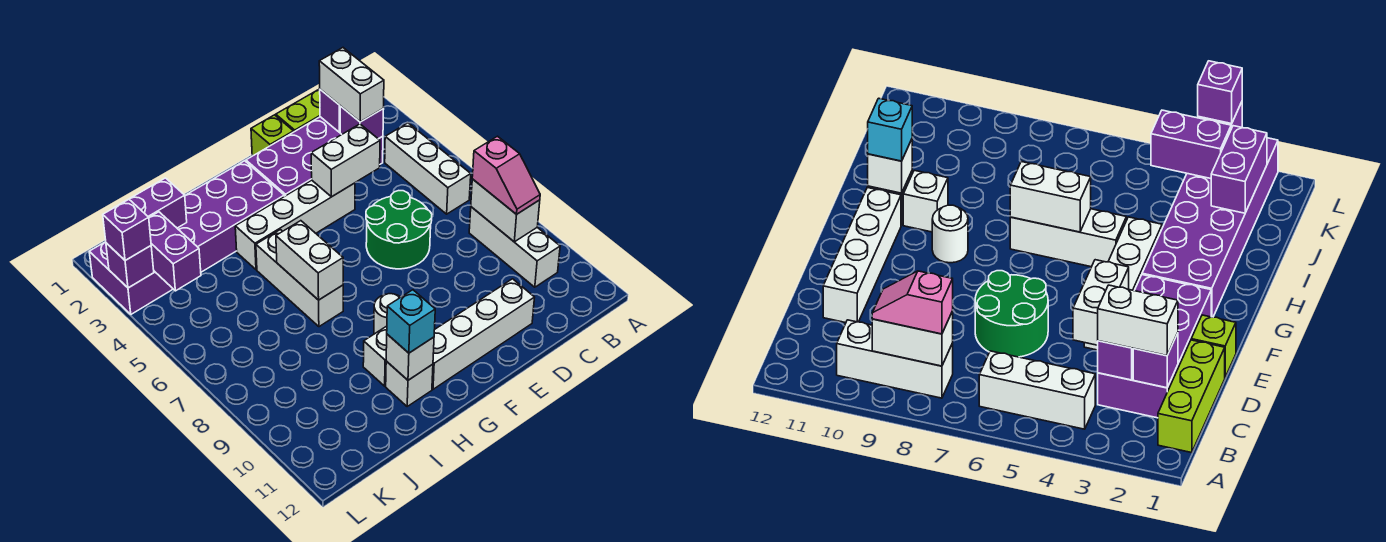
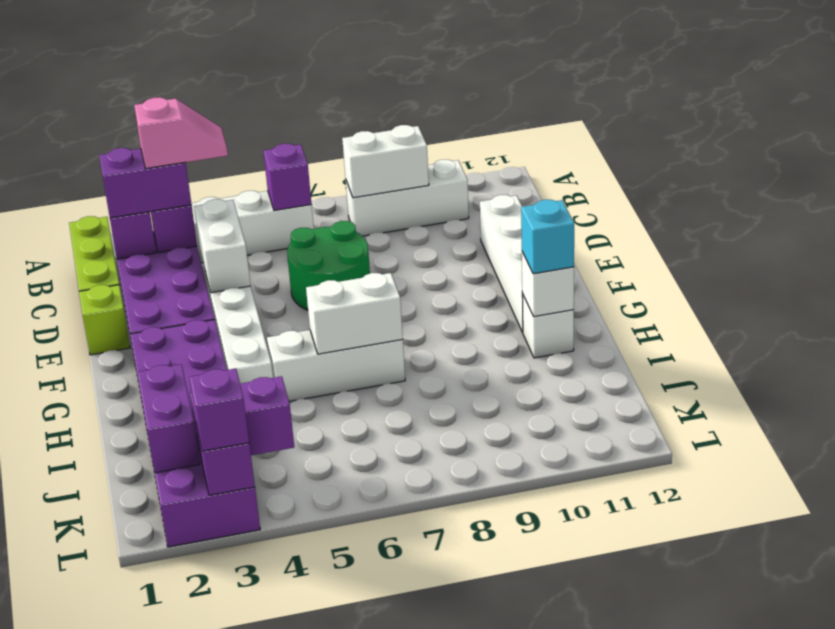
none -> purple 1x1 brick [263,144,312,211]
pink 1x2 slope [472,136,540,214] -> pink 1x2 slope moved to [134,97,228,169]
white 1x2 brick [319,48,384,122] -> purple 1x2 brick [99,148,192,218]
white 1x1 round brick [374,294,401,334] -> none
white 1x1 brick [363,326,387,386] -> none

